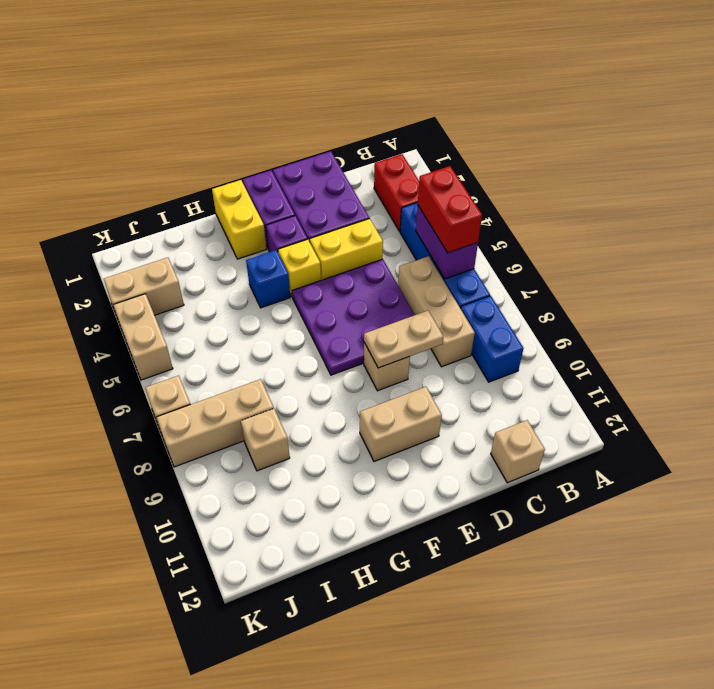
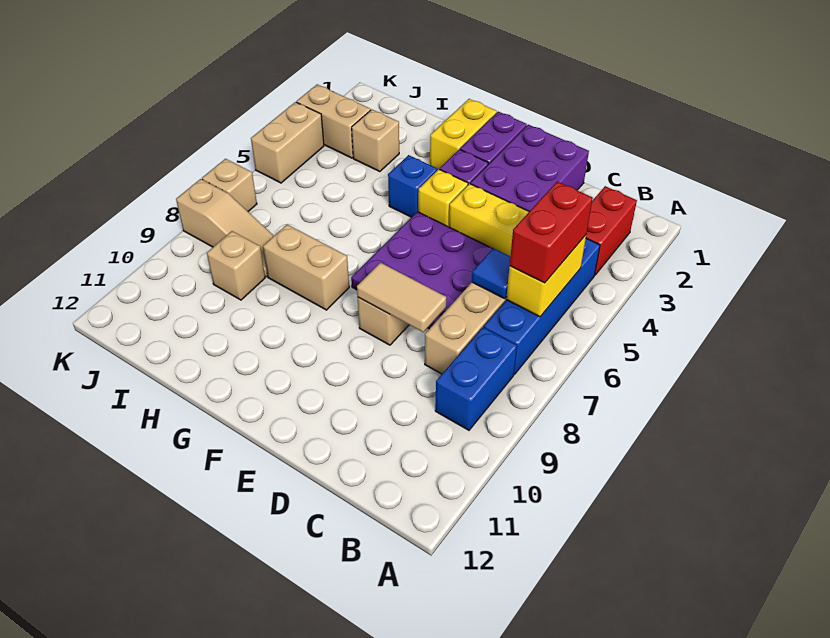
purple 1x2 brick [416,206,478,279] -> yellow 1x2 brick [506,235,586,317]
none -> blue 1x1 tile [472,248,510,299]
tan 1x1 brick [491,420,545,483] -> tan 1x1 brick moved to [352,110,399,172]
tan 1x2 plate [364,311,443,368] -> tan 1x2 tile [357,263,446,332]
tan 1x2 brick [360,387,442,461] -> tan 1x2 brick moved to [263,225,349,310]
tan 1x3 brick [156,379,274,467] -> tan 1x3 slope [176,179,274,277]

